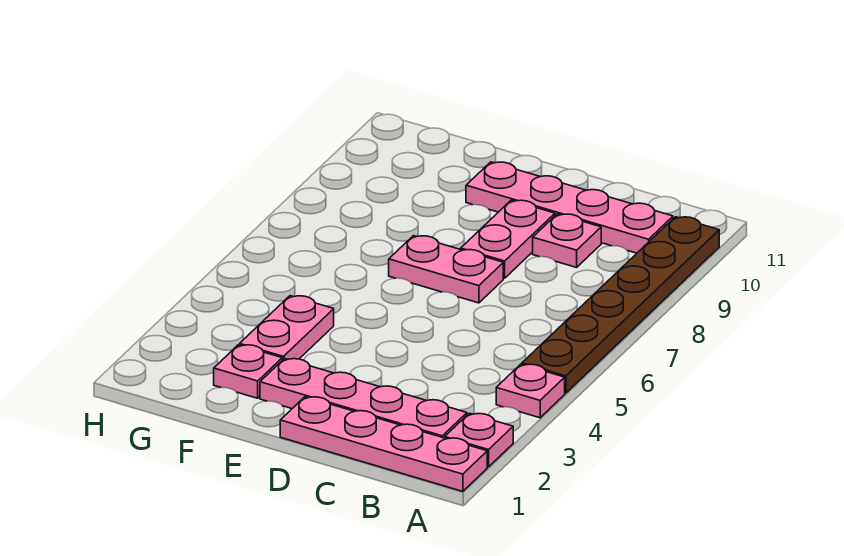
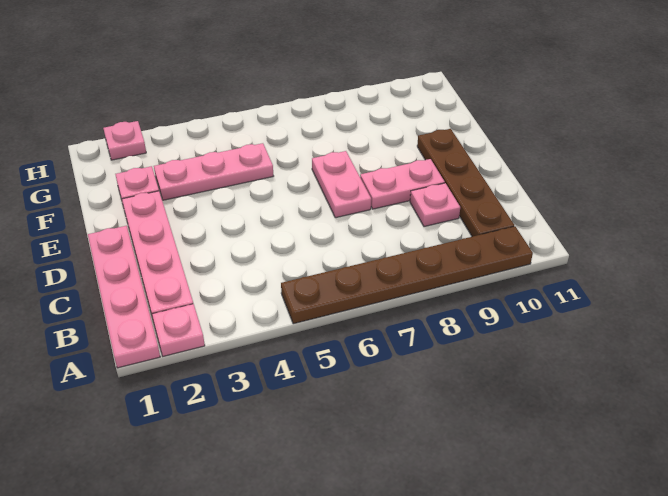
pink 1x1 plate [496,364,565,418] -> pink 1x1 plate moved to [103,121,146,160]
pink 1x4 plate [466,162,673,253] -> brown 1x4 plate [417,129,514,237]
pink 1x2 plate [240,296,334,360] -> pink 1x3 plate [154,143,273,200]

